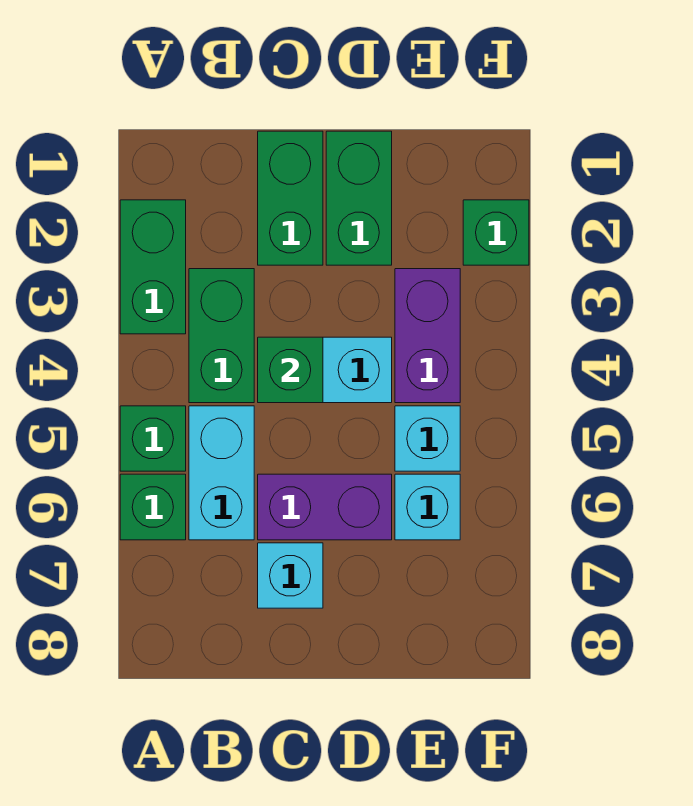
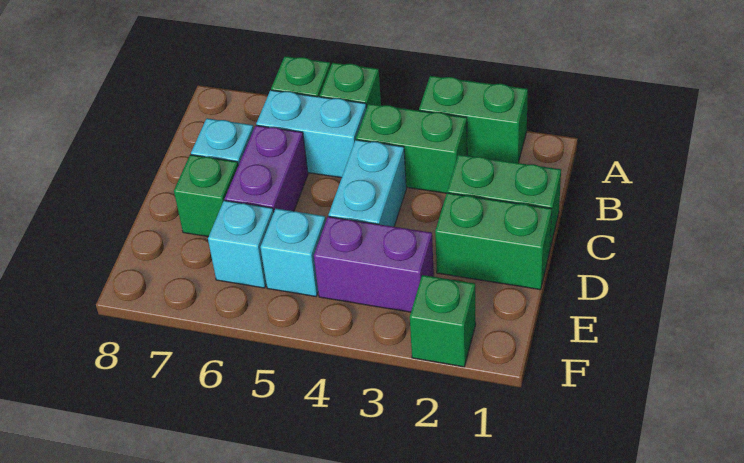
green 1x1 brick [258,337,323,403] -> green 1x1 brick moved to [174,155,238,237]

